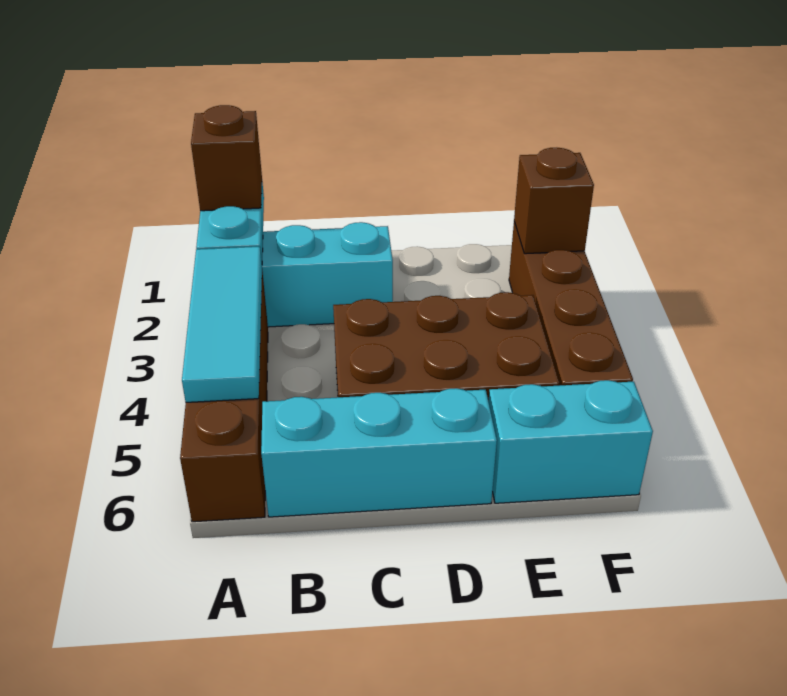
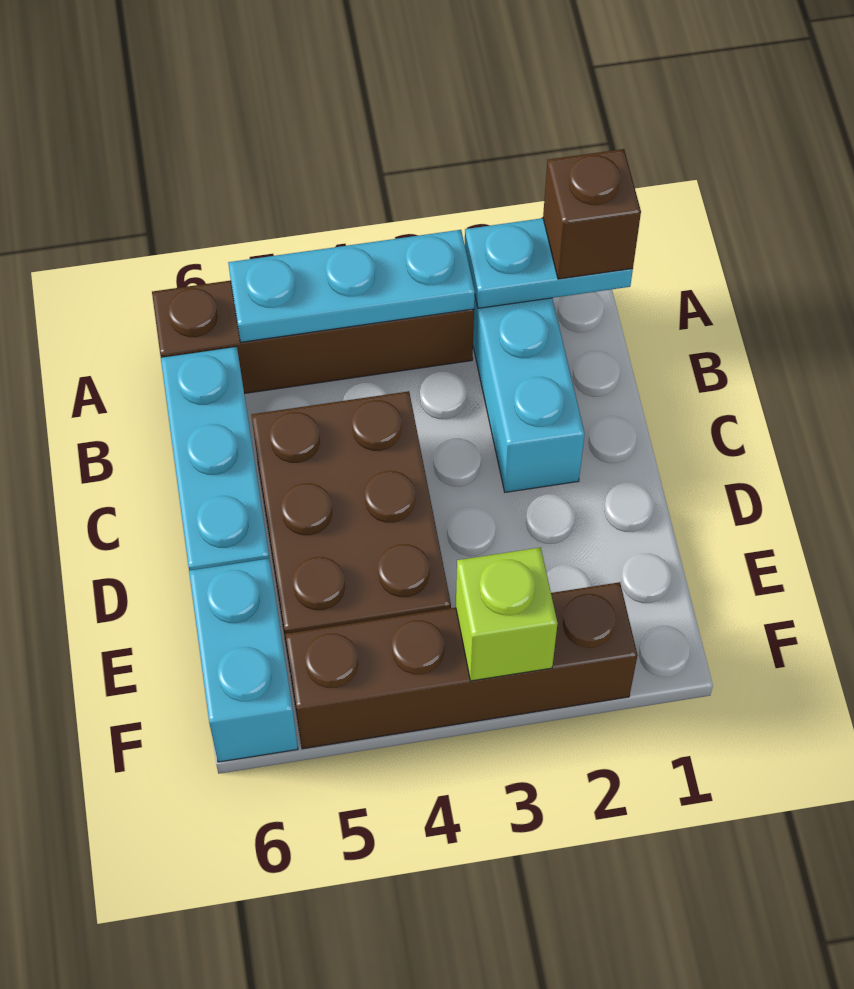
cyan 1x3 tile [182,246,262,402] -> cyan 1x3 plate [228,230,475,342]
brown 1x1 brick [514,148,594,254] -> none
none -> lime 1x1 brick [456,547,558,681]

